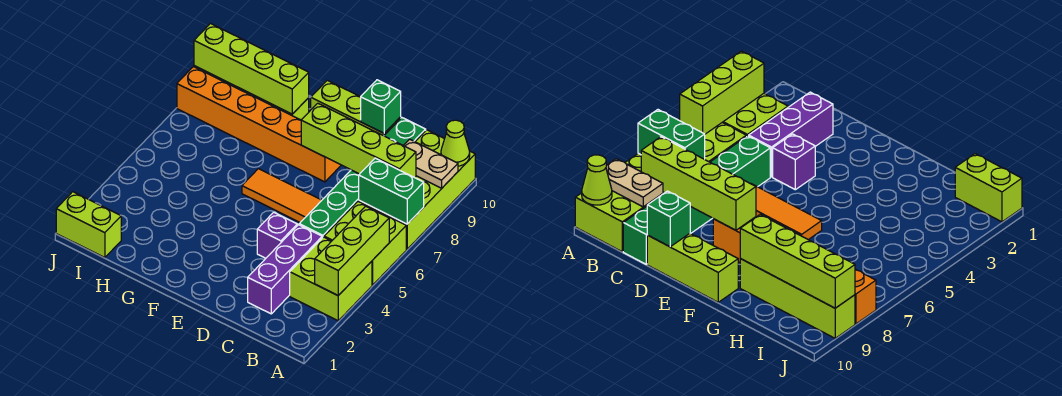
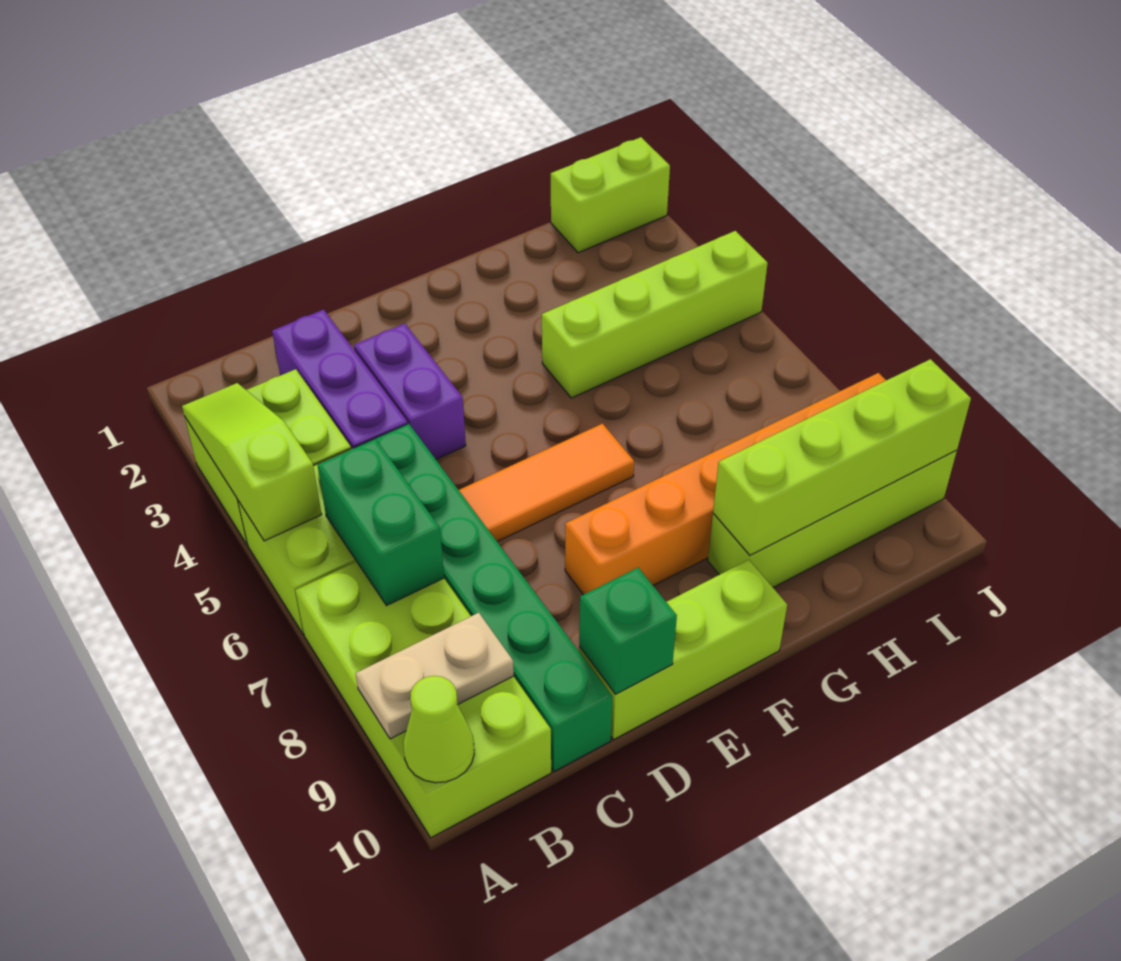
lime 1x3 brick [315,206,389,296] -> lime 1x3 slope [182,383,322,541]
green 1x2 brick [359,158,424,224] -> green 1x2 brick turned to [318,439,444,605]
lime 1x4 brick [301,103,416,178] -> lime 1x4 brick moved to [542,231,768,398]
purple 1x1 brick [257,212,297,258] -> purple 1x2 brick [354,323,466,459]

